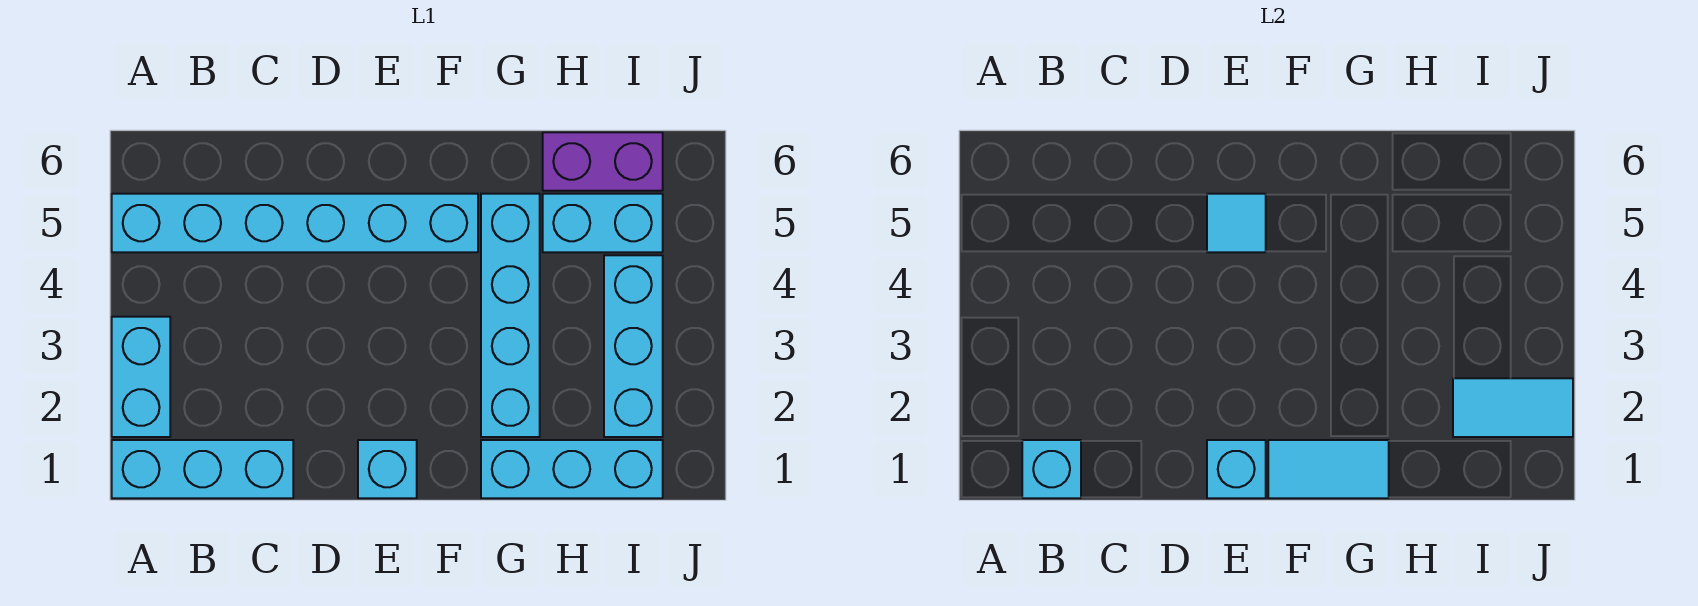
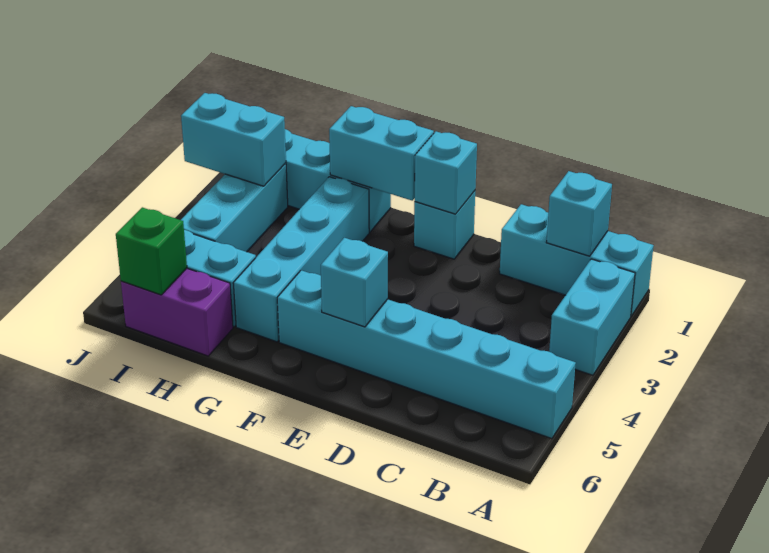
cyan 1x1 tile [1207,194,1266,252] -> cyan 1x1 brick [321,238,388,327]
cyan 1x2 tile [1268,440,1389,498] -> cyan 1x2 brick [329,106,434,200]
cyan 1x2 tile [1453,378,1573,437] -> cyan 1x2 brick [181,93,286,186]
none -> green 1x1 brick [116,207,187,295]

